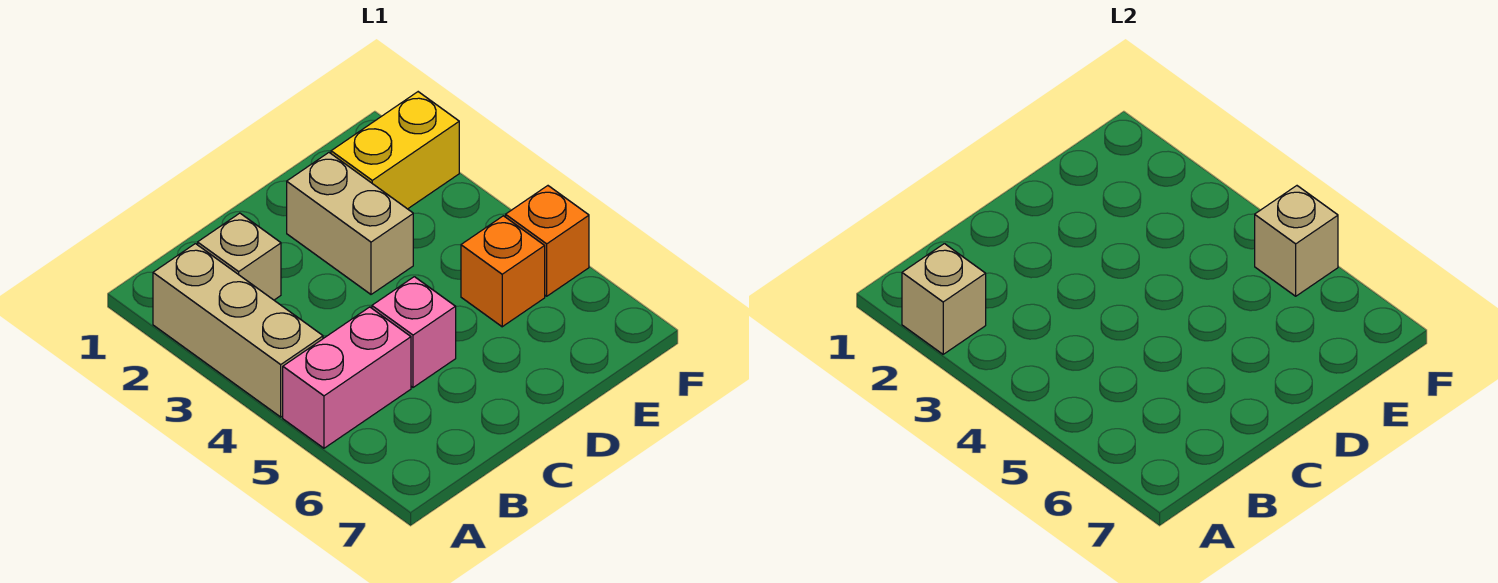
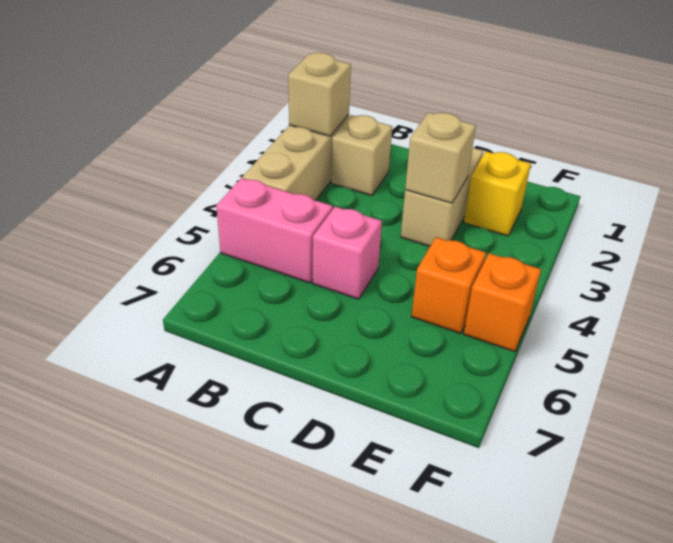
yellow 1x2 brick [331,92,459,209] -> yellow 1x1 brick [464,151,531,236]
tan 1x1 brick [1255,186,1338,296] -> tan 1x1 brick moved to [405,113,476,203]

